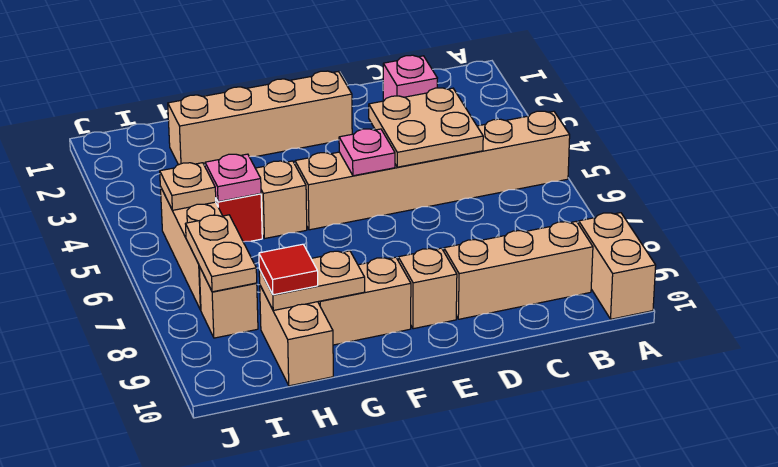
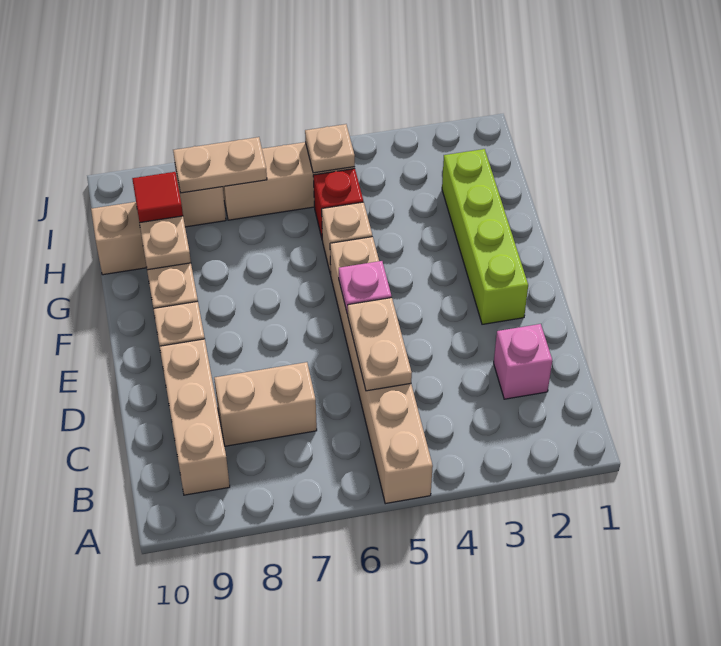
tan 1x2 brick [579,213,656,319] -> tan 1x2 brick moved to [214,362,317,446]
tan 2x2 plate [369,88,483,167] -> tan 1x2 plate [347,298,412,391]
tan 1x4 brick [168,71,352,165] -> lime 1x4 brick [442,149,528,324]
pink 1x1 plate [205,154,261,202] -> none

